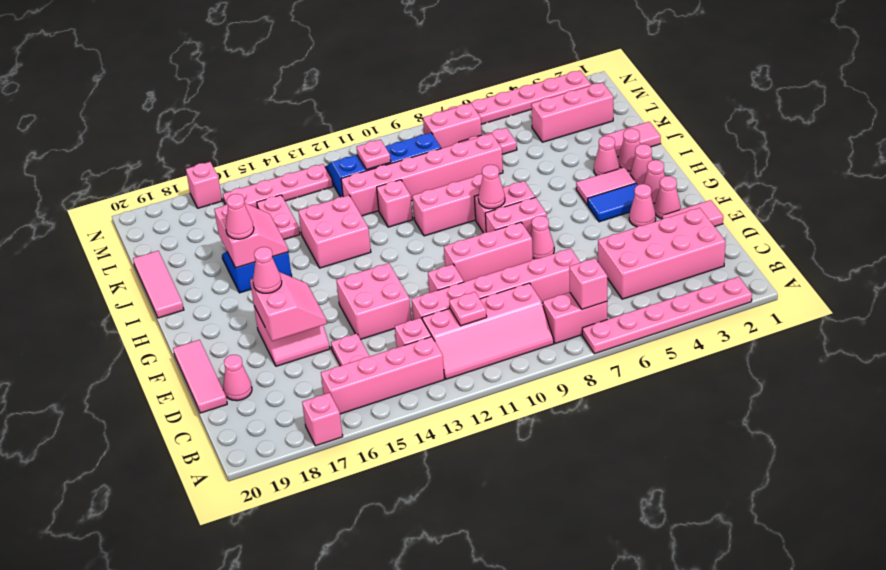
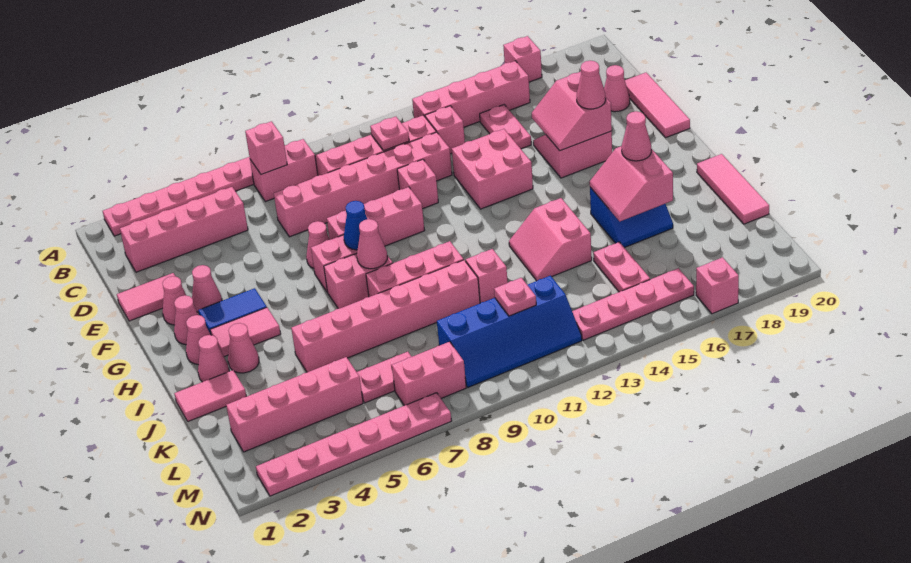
pink 2x4 brick [598,208,726,299] -> pink 1x4 brick [120,187,248,272]
none -> blue 1x1 cone [344,201,367,250]
pink 2x2 brick [298,195,371,268] -> pink 2x2 slope [509,198,592,281]
pink 1x6 brick [341,134,503,216] -> pink 1x6 brick moved to [291,260,480,372]
pink 1x3 brick [531,82,613,142] -> pink 1x4 brick [226,357,363,452]

